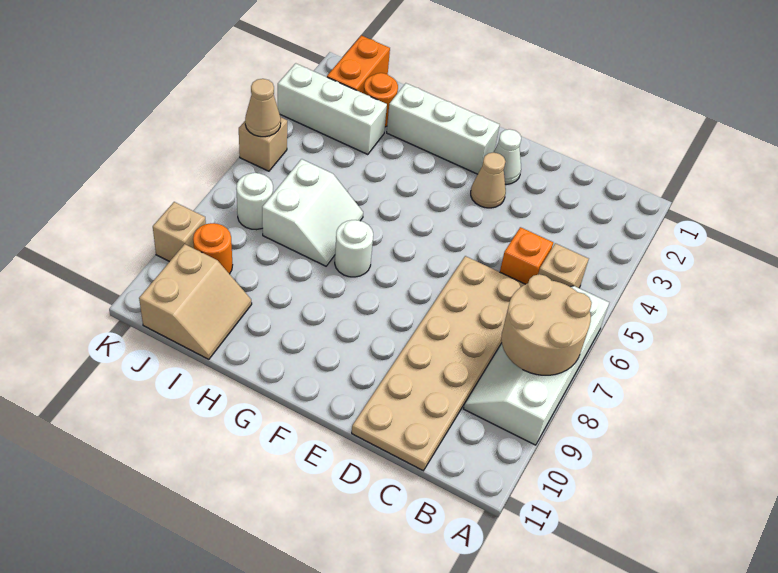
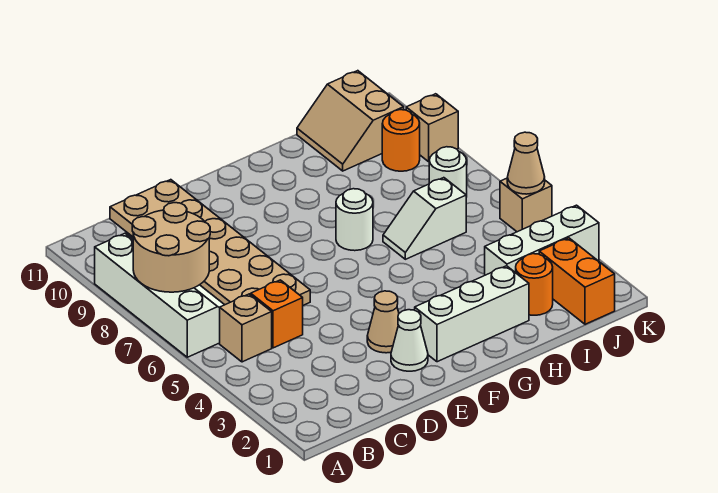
white 2x2 slope [262,159,363,266] -> white 1x2 slope [383,178,466,259]

